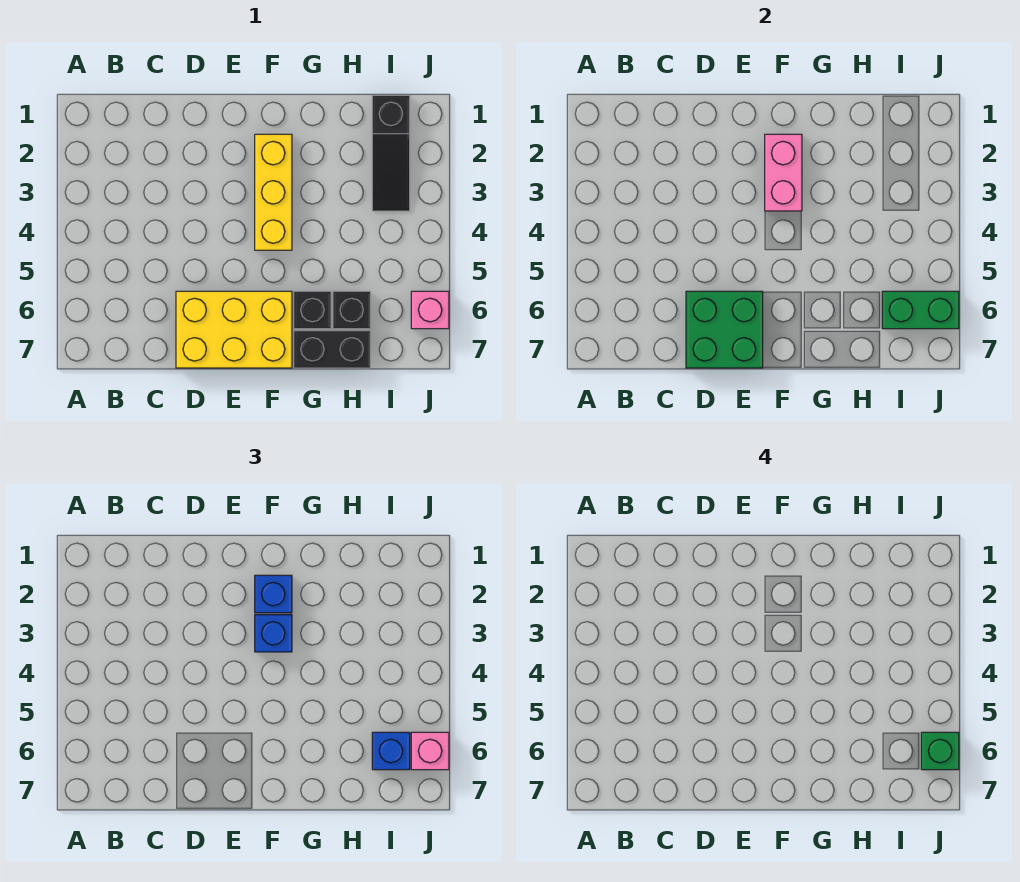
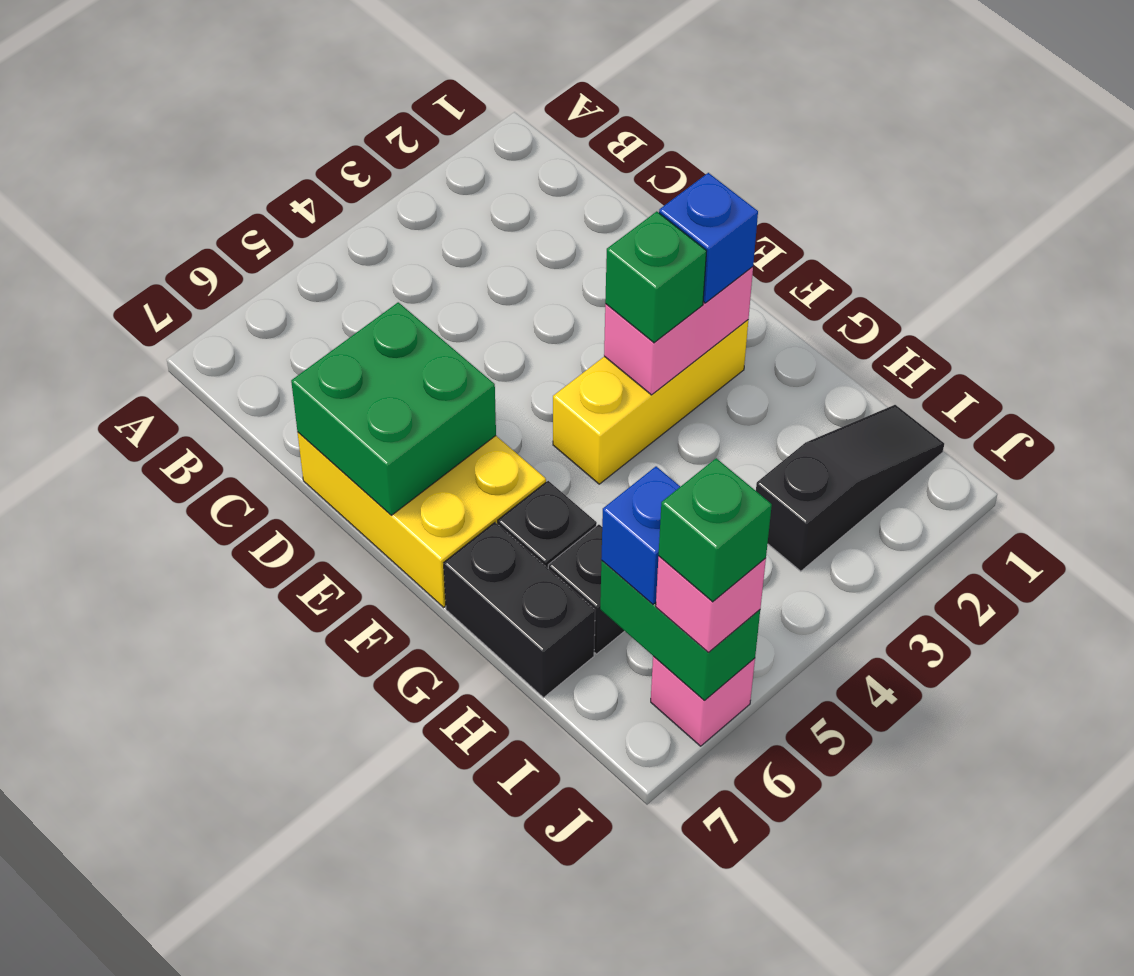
blue 1x1 brick [255,615,292,652] -> green 1x1 brick [605,211,707,343]
black 1x3 slope [372,95,410,211] -> black 1x3 slope turned to [756,405,944,571]

